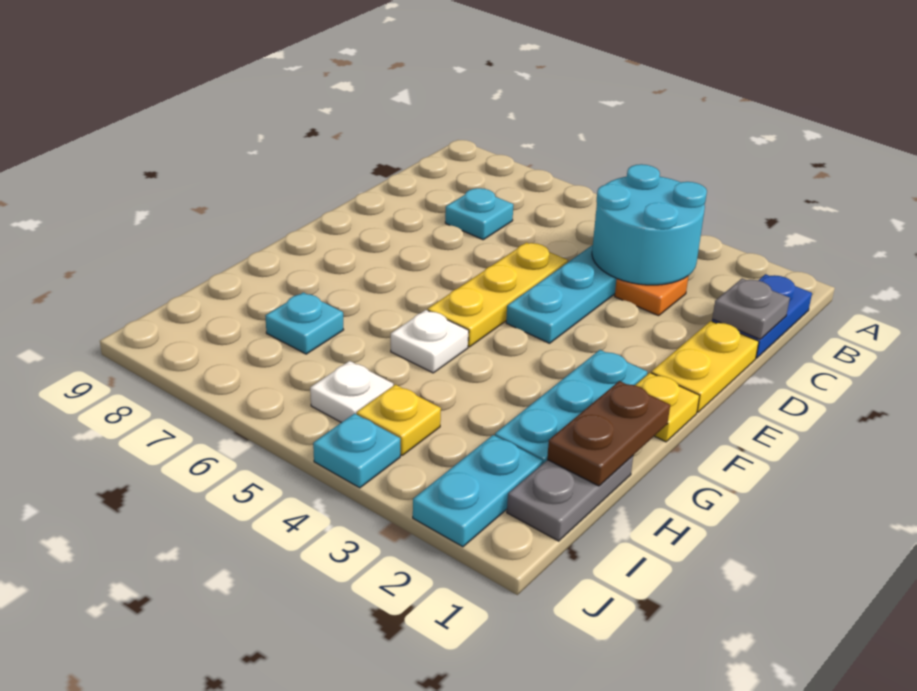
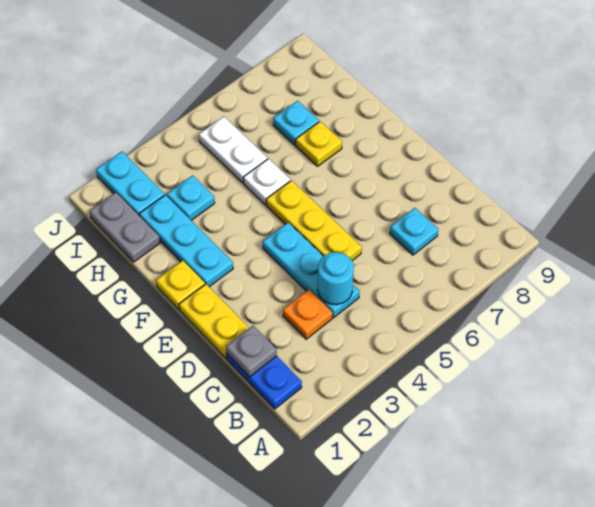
cyan 2x2 round brick [592,164,707,285] -> cyan 1x1 round brick [318,252,354,305]
brown 1x2 plate [547,381,670,486] -> none
yellow 1x1 plate [357,385,441,455] -> yellow 1x1 plate moved to [296,121,342,166]
white 1x1 plate [310,361,393,423] -> white 1x2 plate [199,117,267,183]
cyan 1x1 plate [313,413,400,488] -> cyan 1x1 plate moved to [167,175,215,220]

